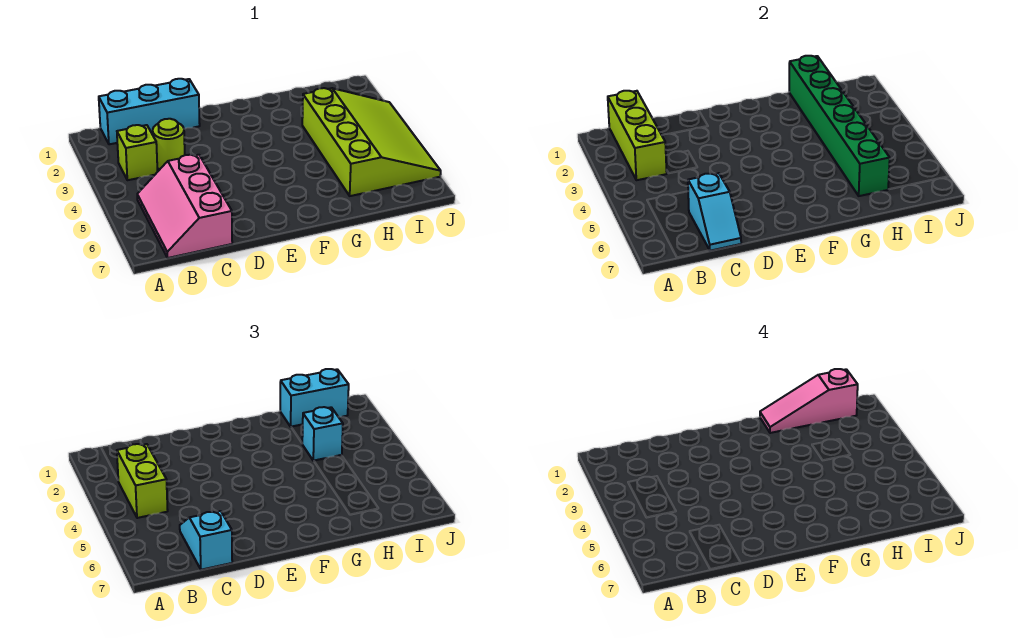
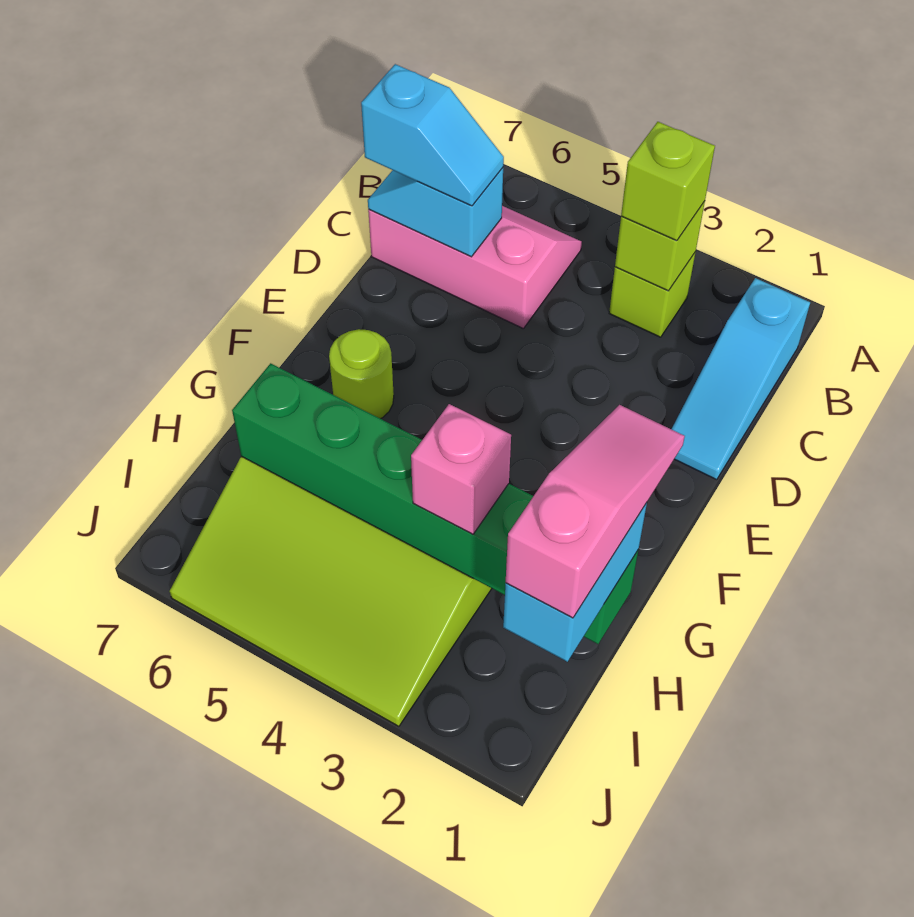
cyan 1x3 brick [99,79,200,144] -> cyan 1x3 slope [671,278,810,480]
lime 1x3 brick [608,91,667,180] -> lime 1x1 brick [615,201,705,291]
lime 1x2 brick [117,444,168,518] -> lime 1x1 brick [621,122,715,241]
lime 1x1 round brick [153,119,185,169] -> lime 1x1 round brick moved to [329,329,394,419]
cyan 1x1 brick [302,407,343,461] -> pink 1x1 brick [411,404,511,534]

